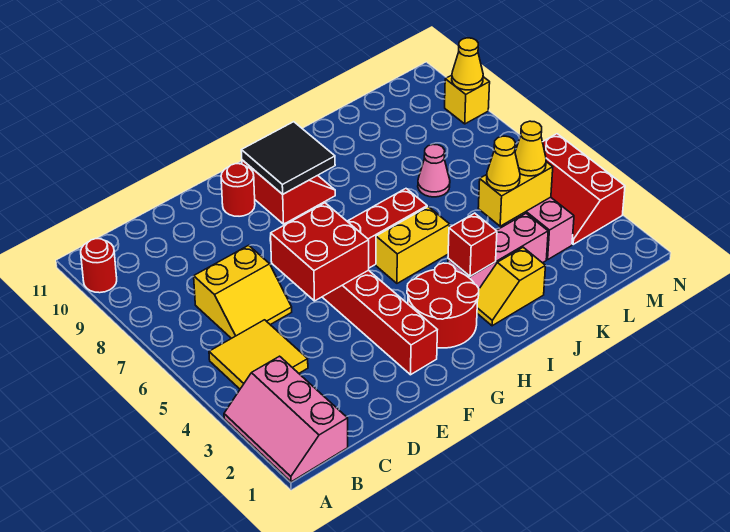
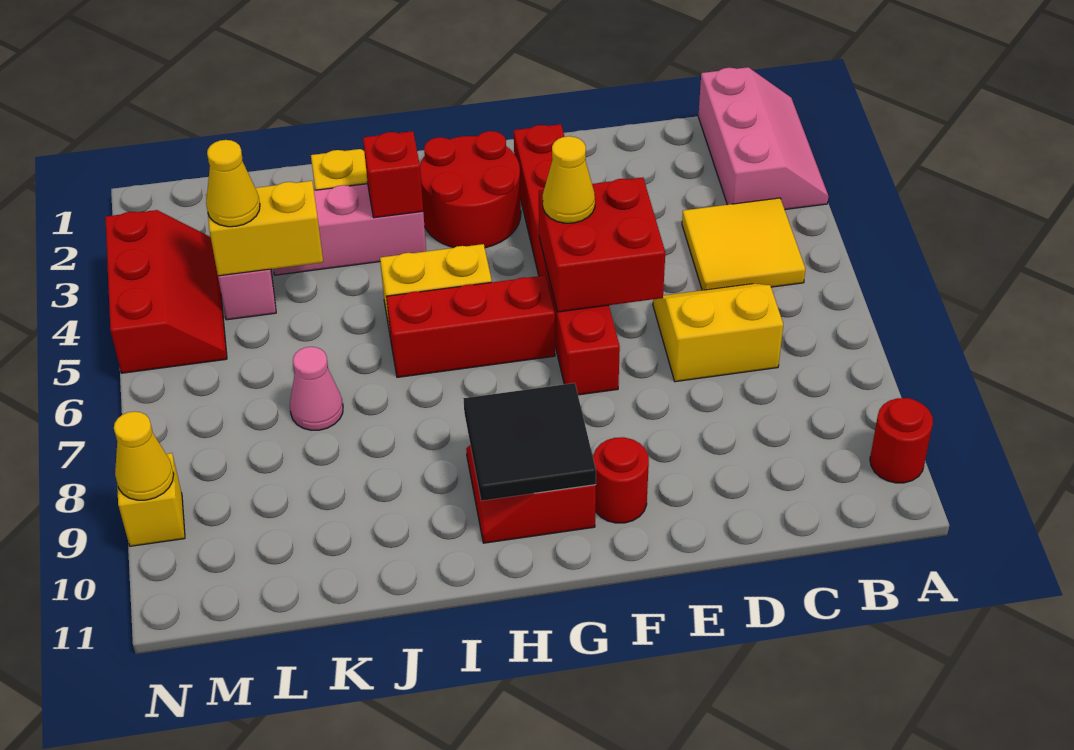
yellow 1x1 cone [487,136,520,191] -> yellow 1x1 cone moved to [543,136,595,223]

